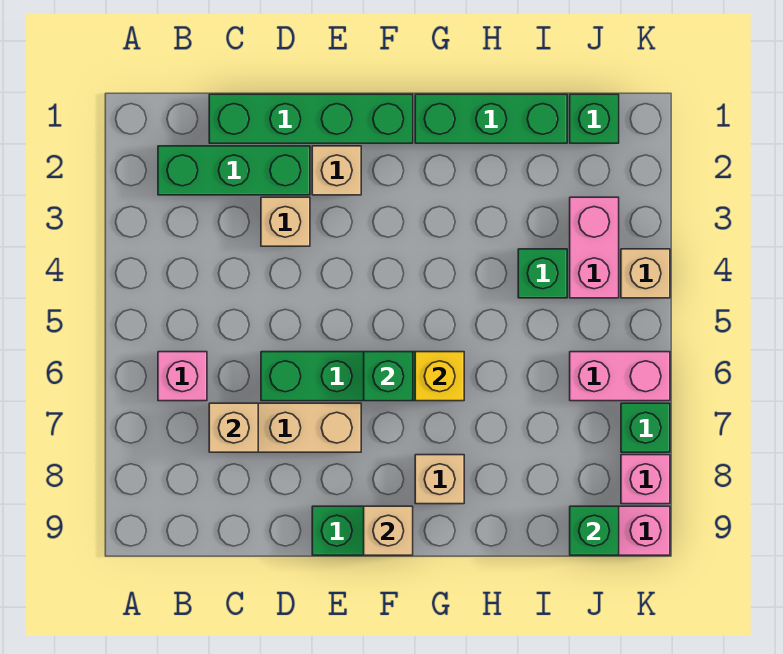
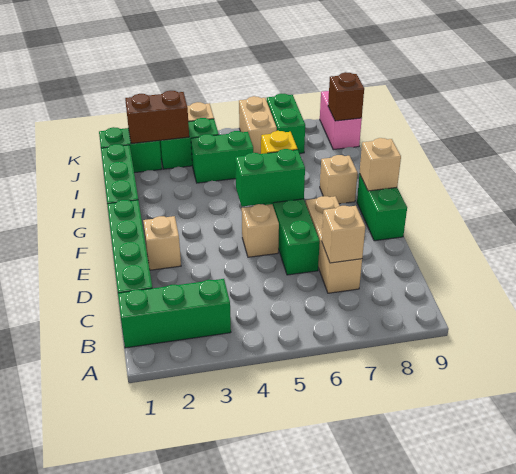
green 1x3 brick [158,146,310,195] -> green 1x3 brick turned to [118,279,231,348]
pink 1x1 brick [158,352,207,401] -> none
tan 1x1 brick [261,197,310,246] -> tan 1x1 brick moved to [242,204,279,257]
green 1x1 brick [364,352,413,401] -> green 1x2 brick [235,149,305,206]
green 1x1 brick [518,249,567,298] -> green 1x2 brick [191,131,253,183]
green 1x1 brick [570,94,619,143] -> green 1x2 brick [99,127,162,173]
none -> brown 1x2 brick [125,91,189,144]
pink 1x2 brick [570,197,619,298] -> green 1x2 brick [160,118,219,169]
pink 1x2 brick [570,352,670,401] -> tan 1x2 brick [239,96,277,154]
green 1x1 brick [570,506,619,555] -> brown 1x1 brick [328,72,364,121]
green 1x1 brick [621,403,670,452] -> green 1x2 brick [267,94,305,153]
pink 1x1 brick [621,455,670,504] -> none

